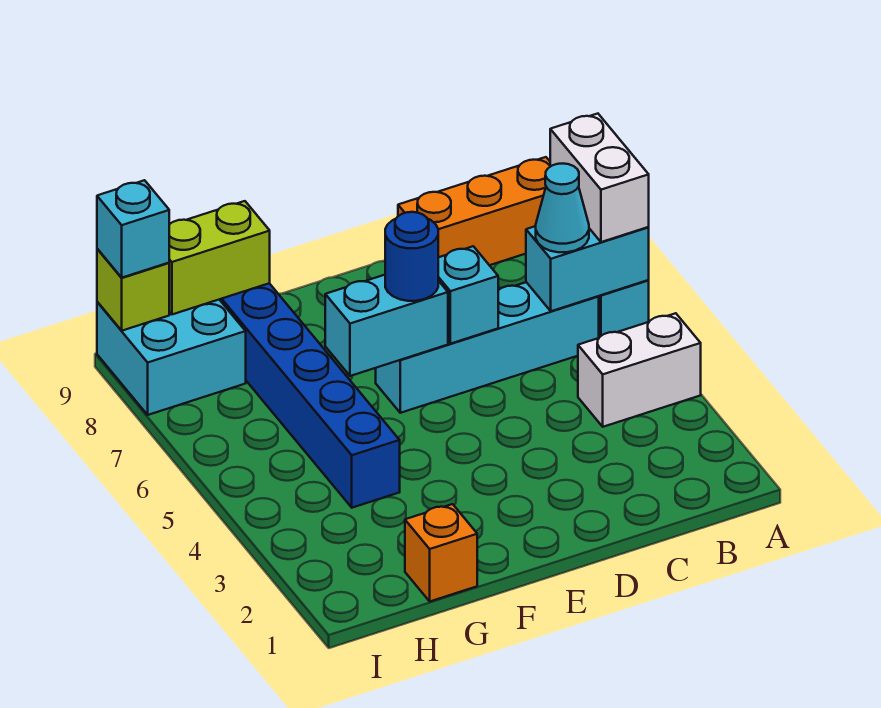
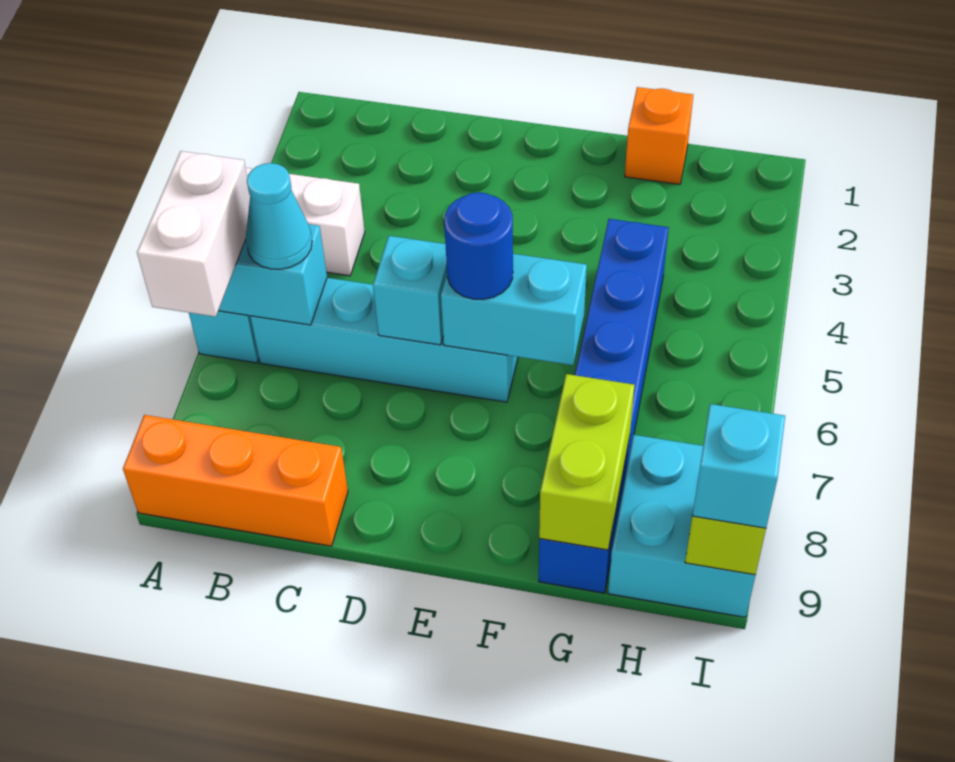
lime 1x2 brick [169,201,270,314] -> lime 1x2 brick turned to [539,374,634,550]

